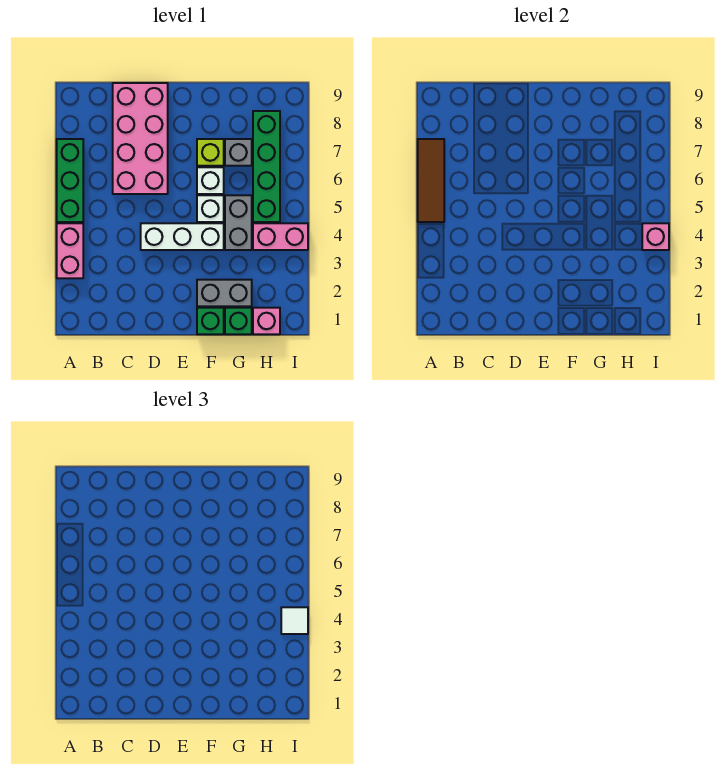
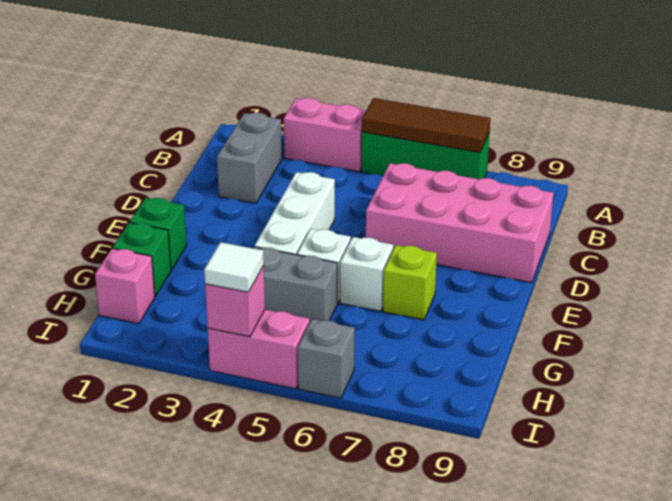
grey 1x2 brick [197,280,252,306] -> grey 1x2 brick moved to [217,113,282,204]
grey 1x1 brick [225,139,252,166] -> grey 1x1 brick moved to [298,319,355,398]
pink 1x2 brick [253,223,308,250] -> pink 1x2 brick turned to [208,310,310,389]
green 1x4 brick [253,111,280,222] -> none

